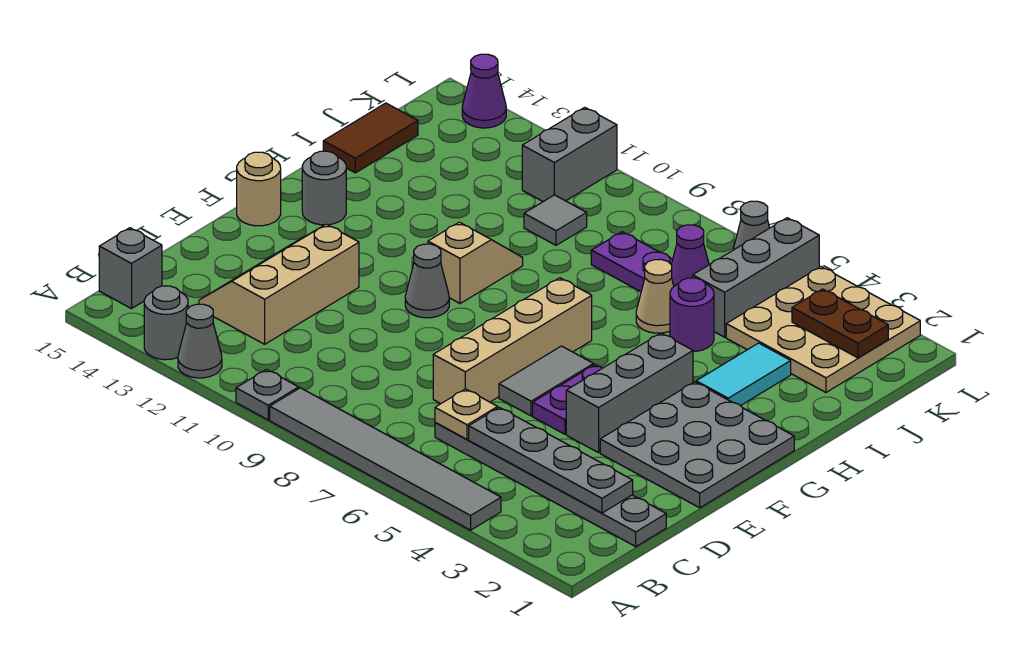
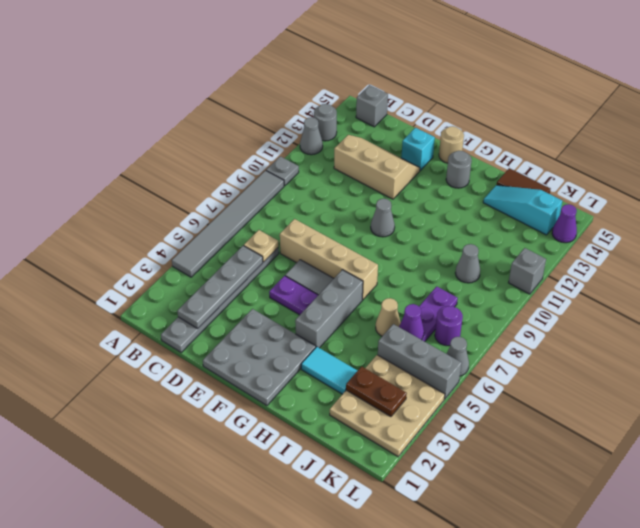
grey 1x3 brick [566,333,693,453] -> grey 1x3 brick turned to [295,270,363,348]
none -> cyan 1x1 brick [401,128,435,170]
tan 1x2 slope [428,222,523,304] -> none
purple 1x1 round brick [670,278,714,351] -> purple 1x1 round brick moved to [435,306,463,346]
none -> cyan 1x3 slope [483,185,562,235]
grey 1x1 tile [524,195,587,245] -> grey 1x1 cone [455,244,480,283]
brown 1x2 plate [792,289,888,358] -> brown 1x2 plate turned to [346,366,407,417]
grey 1x2 brick [522,107,617,202] -> grey 1x1 brick [509,248,546,294]

